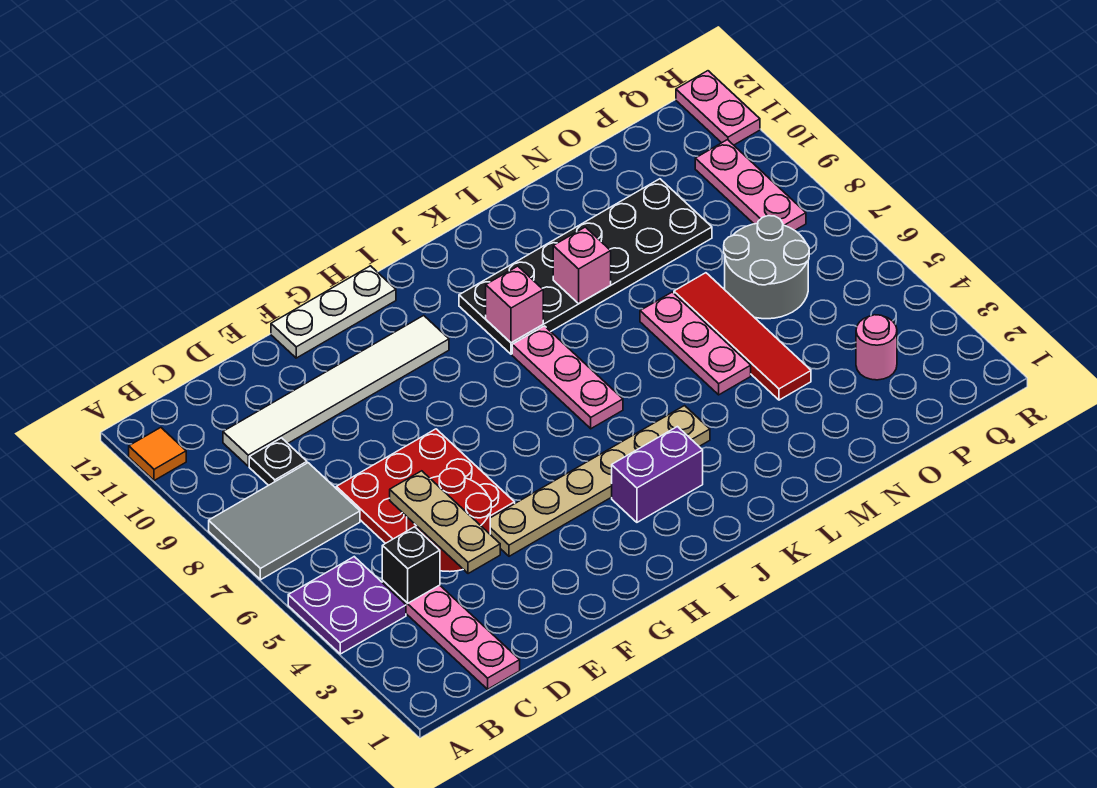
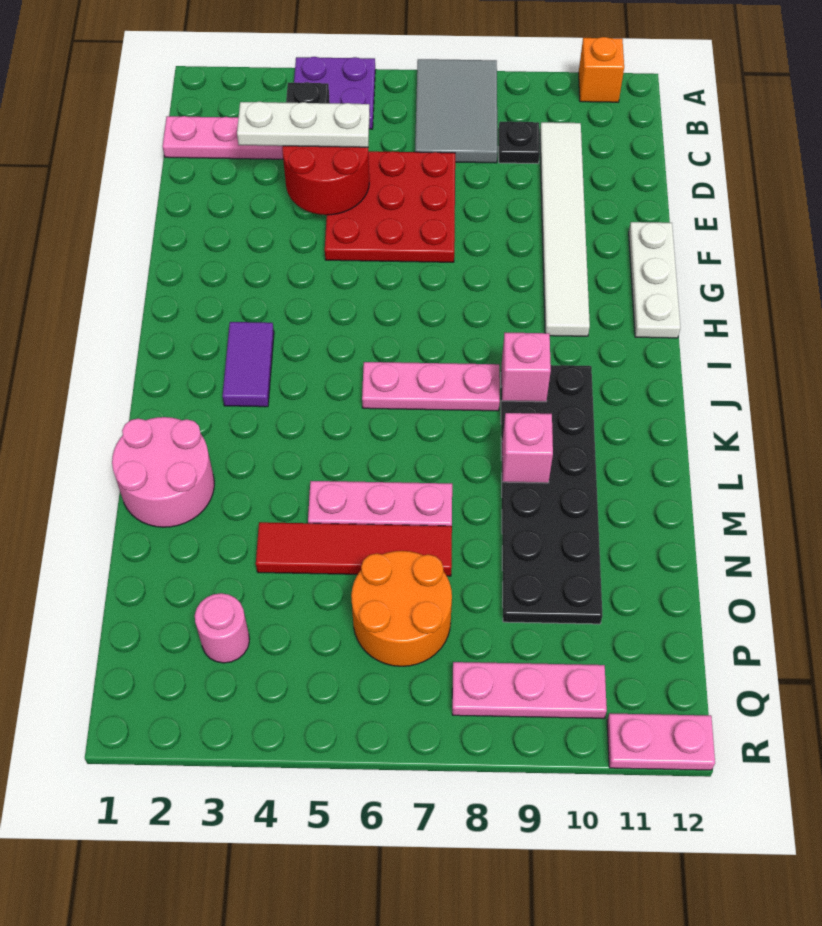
orange 1x1 tile [129,428,186,481] -> orange 1x1 brick [579,37,624,102]
tan 1x3 plate [390,471,500,574] -> white 1x3 plate [237,102,370,147]
tan 1x6 plate [490,406,710,556] -> none
purple 1x2 brick [612,427,703,522] -> purple 1x2 tile [223,322,274,407]
none -> pink 2x2 round brick [112,417,214,527]
grey 2x2 round brick [724,216,809,319] -> orange 2x2 round brick [351,551,452,666]

